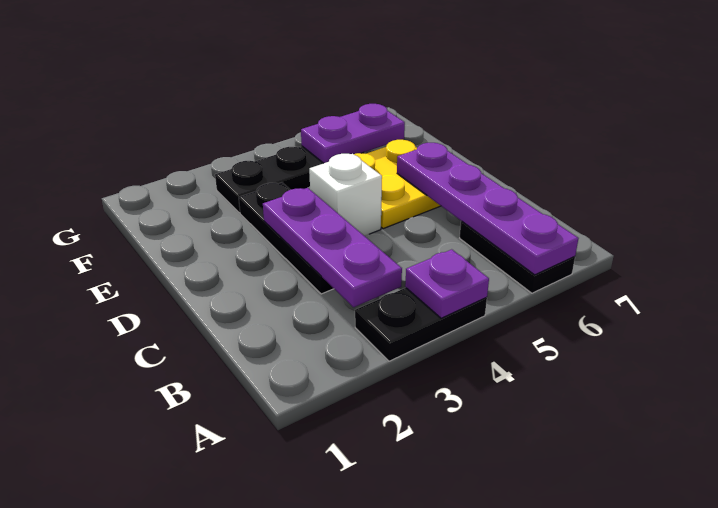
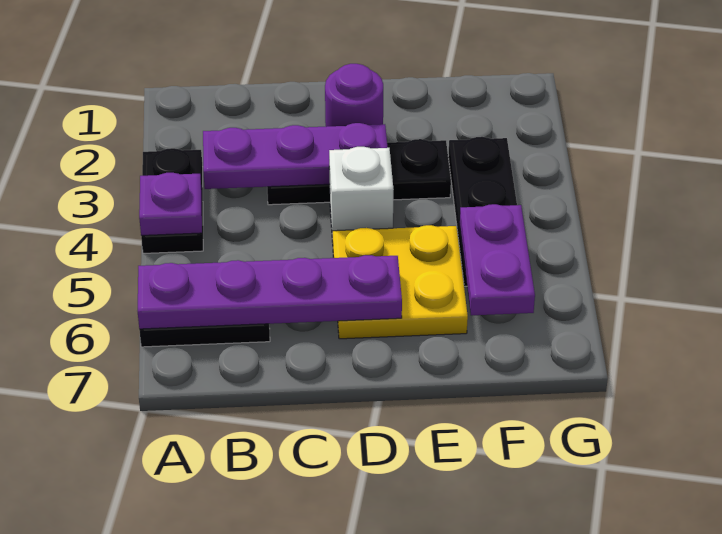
none -> purple 1x1 round brick [325,64,383,127]

